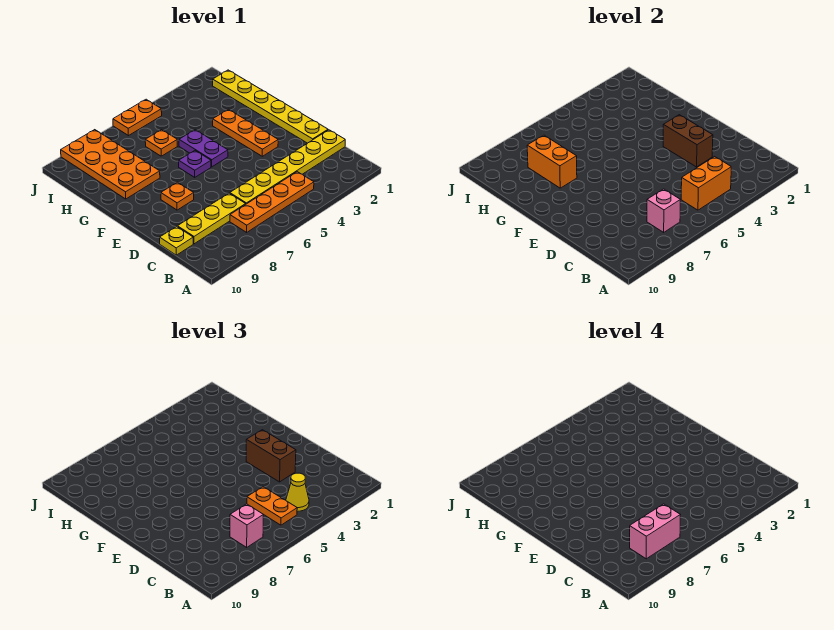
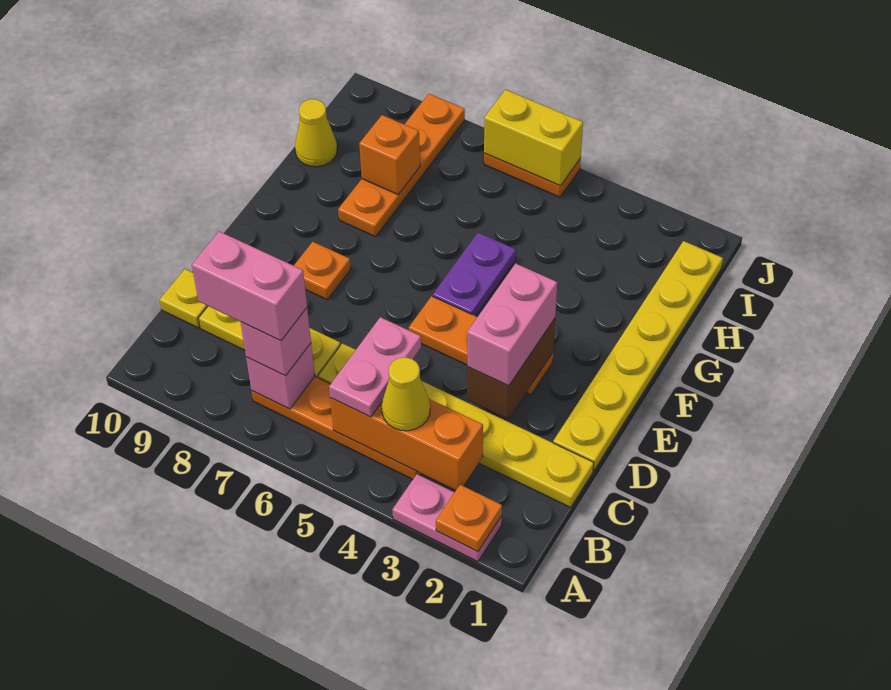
none -> pink 1x2 plate [392,474,502,562]
orange 1x2 brick [681,157,731,210] -> orange 1x3 brick [330,398,483,490]
orange 1x2 plate [247,487,297,525] -> pink 1x2 plate [329,317,421,417]
brown 1x2 brick [246,430,296,482] -> pink 1x2 brick [467,263,557,386]
orange 1x3 plate [213,109,278,156] -> orange 1x3 plate turned to [409,296,553,395]
purple 1x1 plate [179,151,211,177] -> none
orange 2x4 plate [61,130,160,199] -> orange 1x4 plate [338,94,465,237]
orange 1x2 brick [527,135,577,188] -> orange 1x1 brick [359,115,420,195]
orange 1x1 plate [145,130,177,156] -> orange 1x1 plate moved to [436,485,502,552]
none -> yellow 1x1 cone [295,99,337,167]
none -> yellow 1x2 brick [484,90,583,186]

